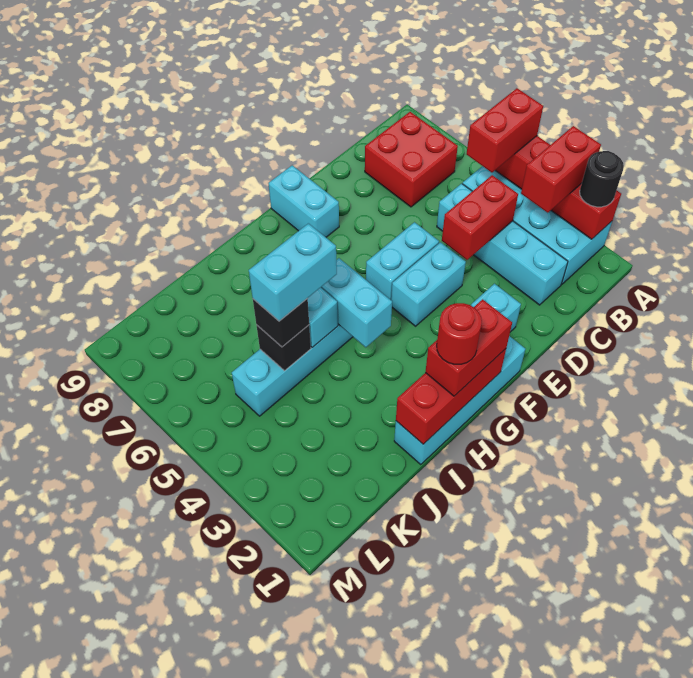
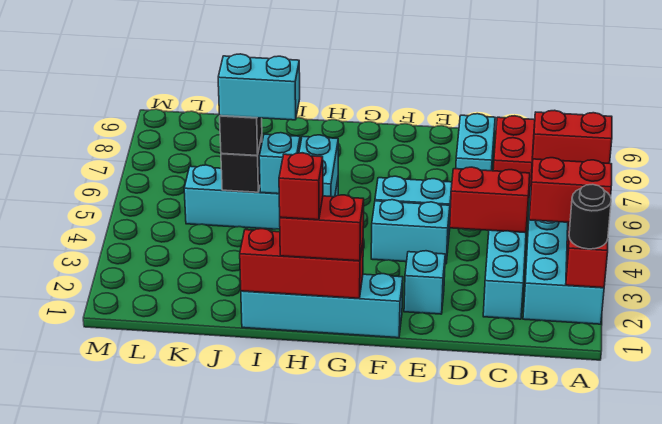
cyan 1x2 brick [268,165,339,237] -> cyan 1x2 brick moved to [456,114,495,171]
red 1x1 round brick [437,303,482,364] -> red 1x1 brick [279,153,323,220]

